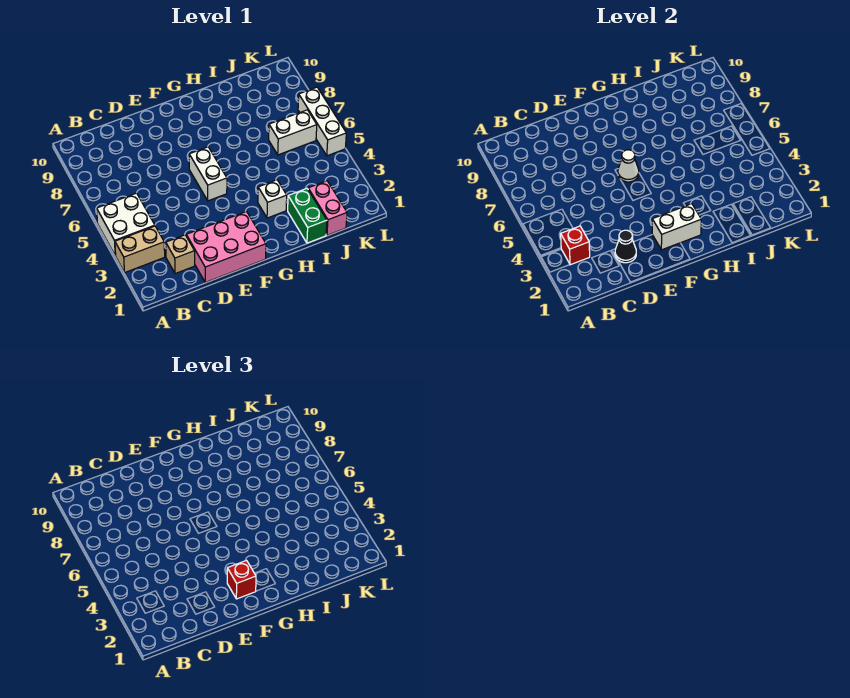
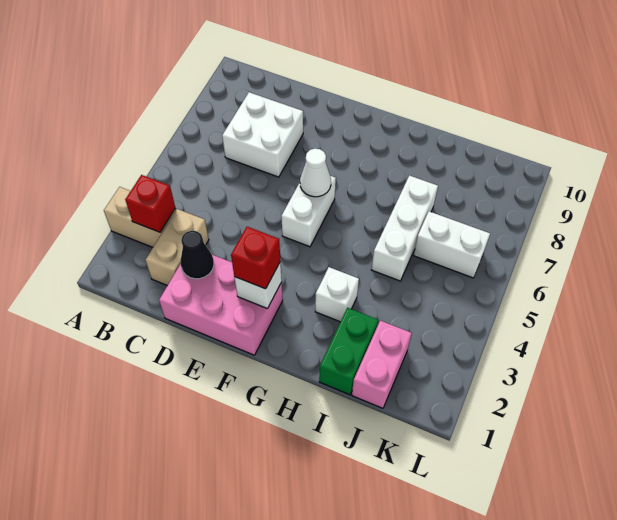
white 2x2 brick [97,193,155,256] -> white 2x2 brick moved to [222,92,303,177]
tan 1x1 brick [166,235,195,274] -> tan 1x2 brick [146,209,209,286]
white 1x2 brick [652,204,701,250] -> white 1x1 brick [234,262,282,309]
white 1x3 brick [298,87,346,156] -> white 1x3 brick moved to [372,176,438,281]

